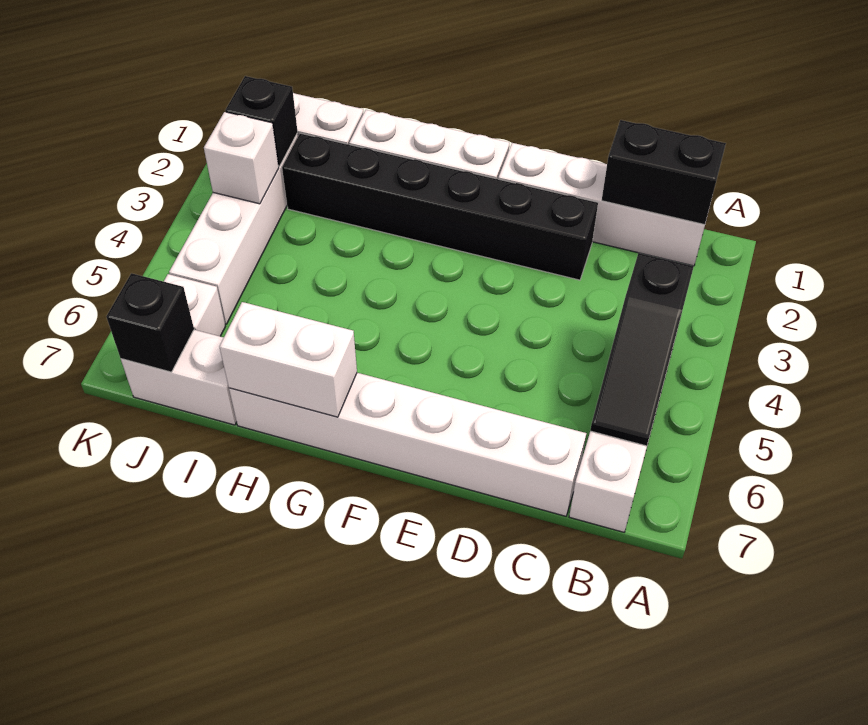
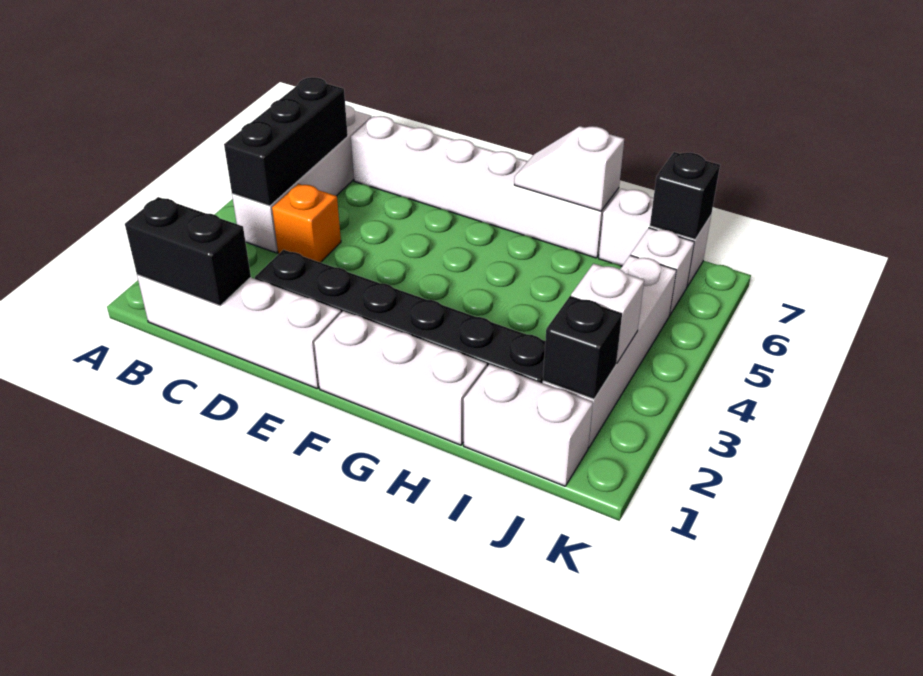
black 1x3 slope [590,253,694,446] -> black 1x3 brick [224,77,348,206]
none -> orange 1x1 brick [272,184,341,262]
white 1x2 brick [220,302,357,417] -> white 1x2 slope [514,126,624,211]

